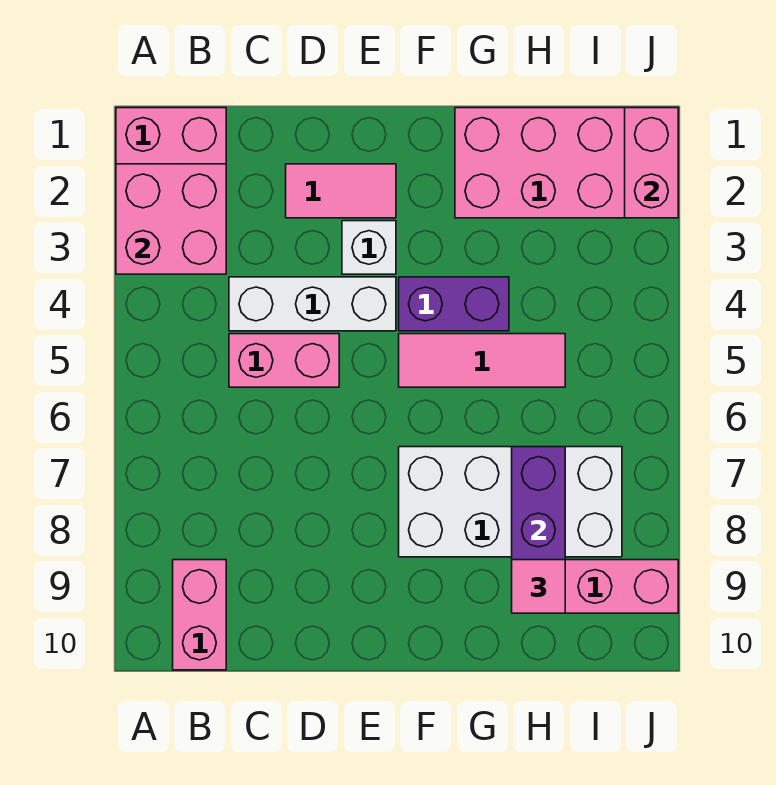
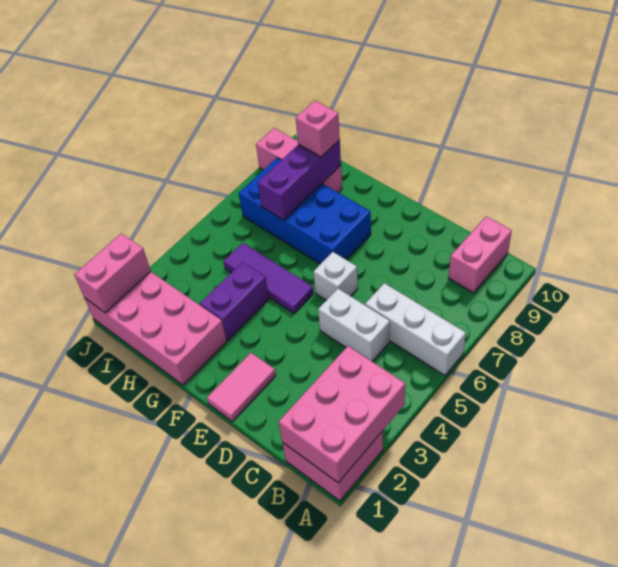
pink 2x2 brick [116,164,226,274] -> pink 2x3 brick [279,346,405,483]
white 1x3 brick [229,277,396,331] -> white 1x3 brick moved to [365,283,466,376]
pink 1x2 brick [229,334,339,387] -> white 1x2 brick [318,289,390,362]
pink 1x2 tile [286,164,396,218] -> pink 1x2 tile turned to [207,353,276,421]
white 1x1 brick [342,221,396,274] -> white 1x1 brick moved to [314,252,358,300]
purple 1x2 brick [399,277,509,331] -> purple 1x2 brick turned to [200,262,269,340]
pink 1x3 tile [399,334,565,387] -> purple 1x3 tile [223,243,313,313]
white 2x4 brick [399,447,622,557] -> blue 2x4 brick [239,158,371,264]
pink 1x1 tile [512,560,565,613] -> pink 1x1 brick [296,101,340,157]

